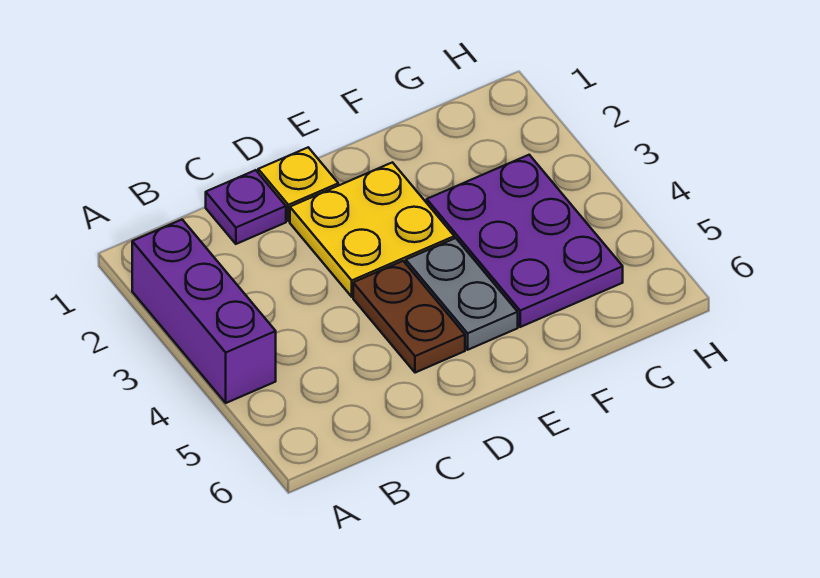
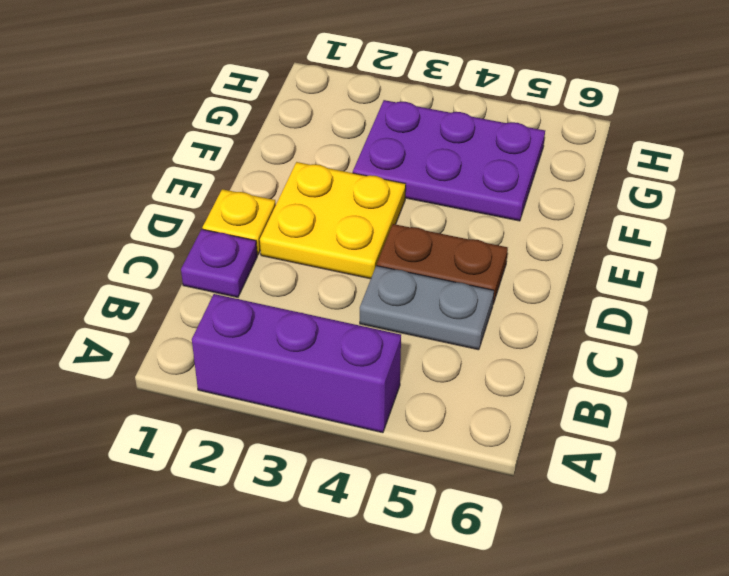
grey 1x2 plate [406,238,518,350] -> grey 1x2 plate moved to [360,266,494,350]

